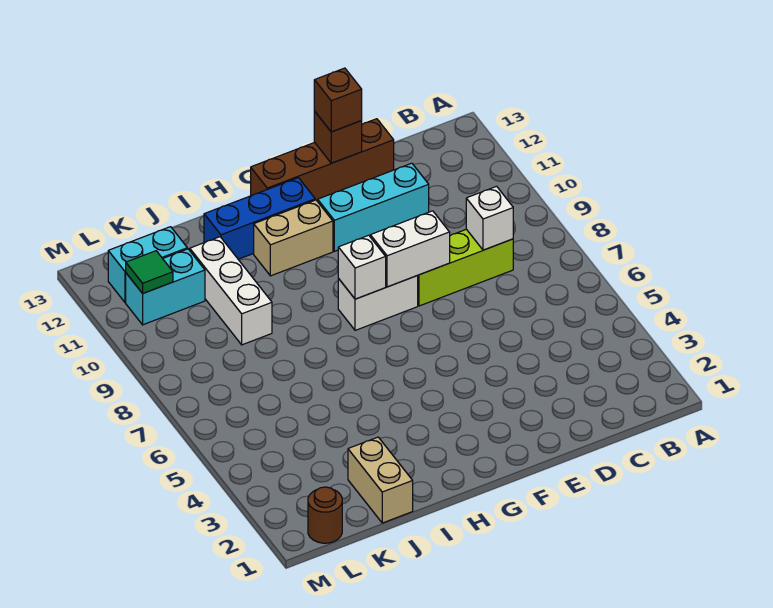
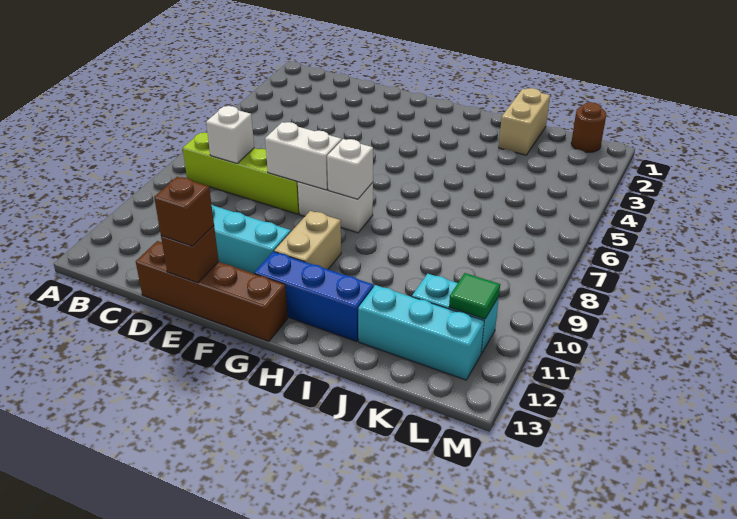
lime 1x3 brick [417,229,513,306] -> lime 1x4 brick [183,133,299,214]
tan 1x2 brick [254,200,333,276] -> tan 1x2 brick turned to [274,211,341,269]
white 1x3 brick [190,237,272,345] -> none
cyan 1x2 brick [108,227,187,303] -> cyan 1x3 brick [358,285,484,380]

